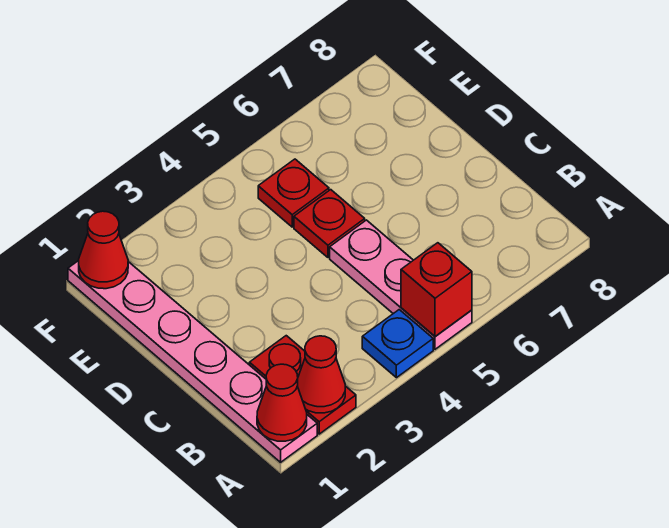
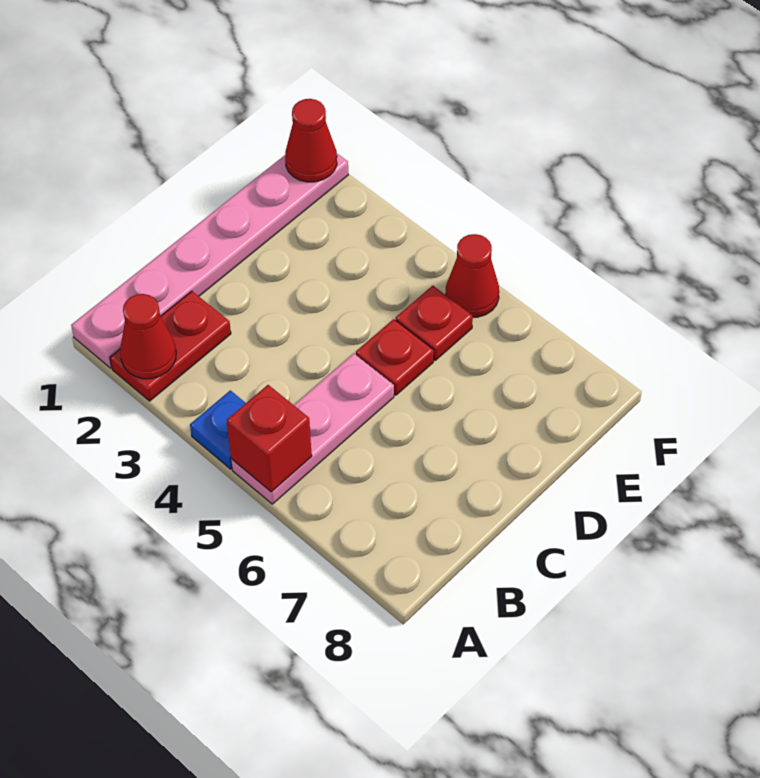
red 1x1 cone [257,364,307,441] -> red 1x1 cone moved to [446,234,499,317]

